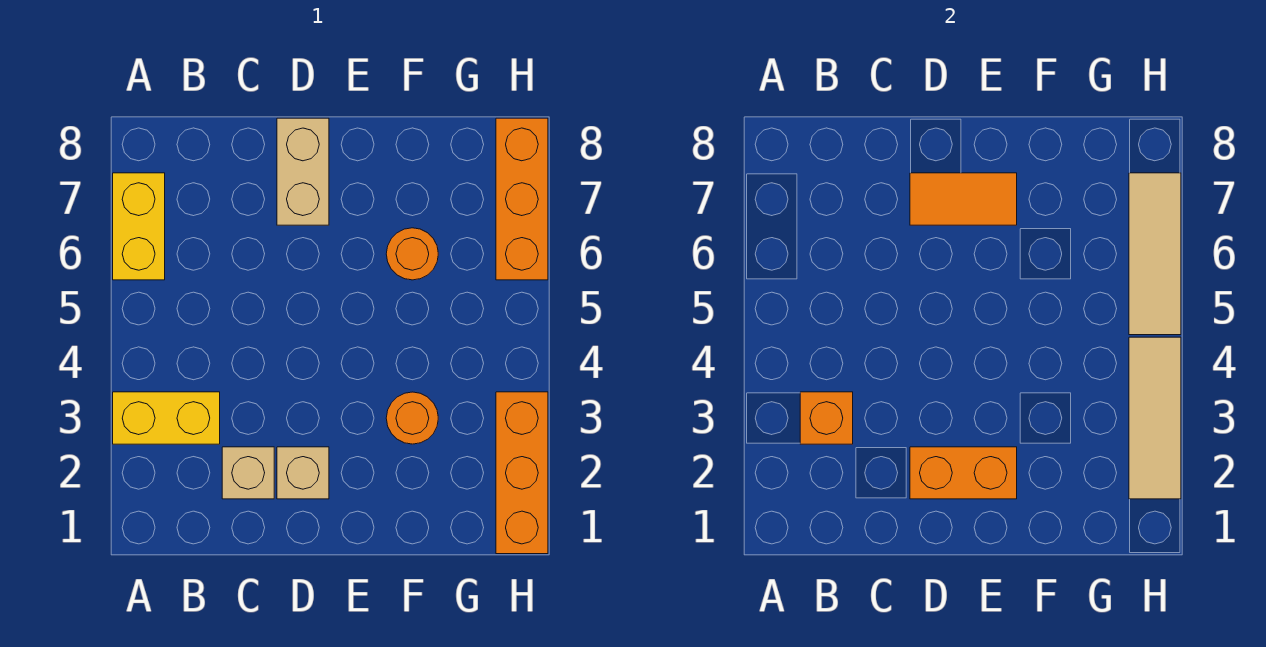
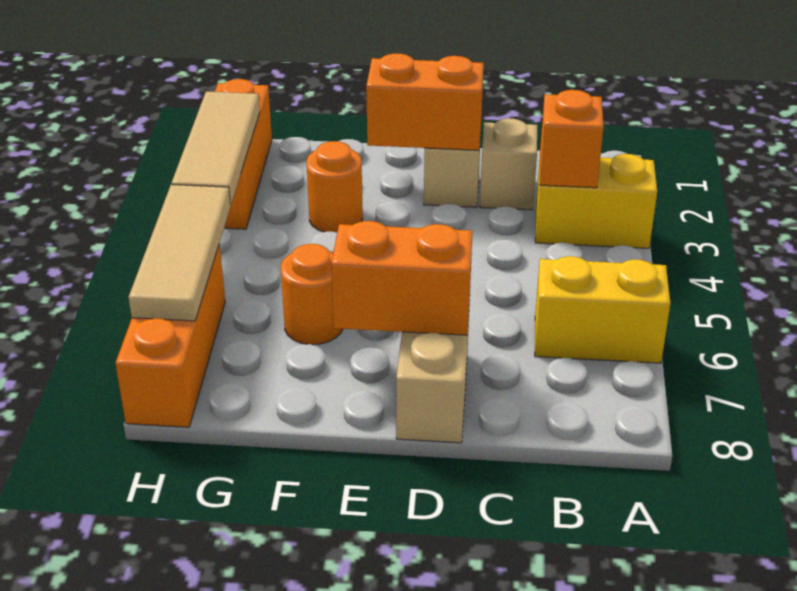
yellow 1x2 brick [113,173,165,280] -> yellow 1x2 brick turned to [535,256,670,363]
orange 1x2 tile [910,173,1017,225] -> orange 1x2 brick [331,221,472,335]

